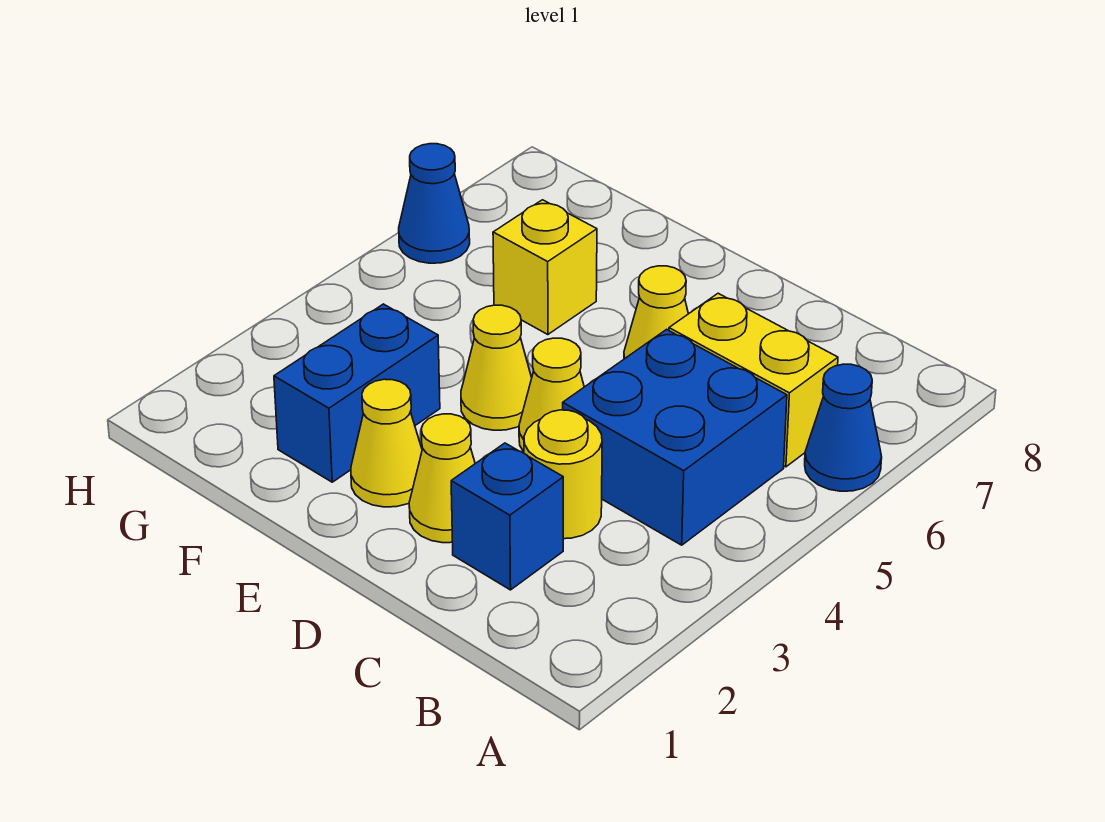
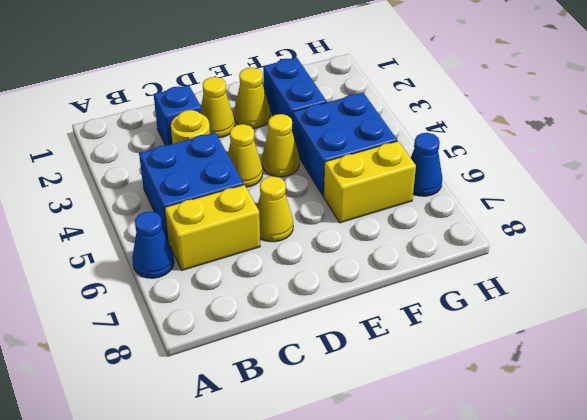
none -> blue 2x2 brick [293,93,397,196]
yellow 1x1 brick [493,200,597,335] -> yellow 1x2 brick [324,141,416,223]

